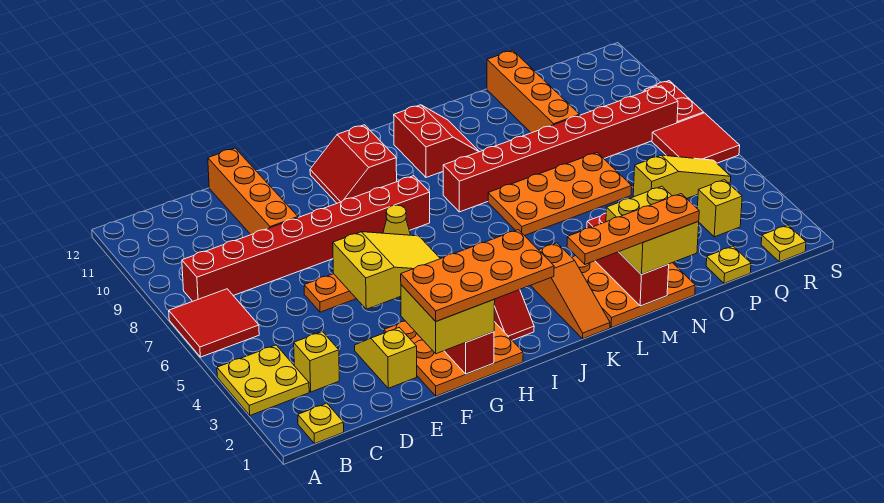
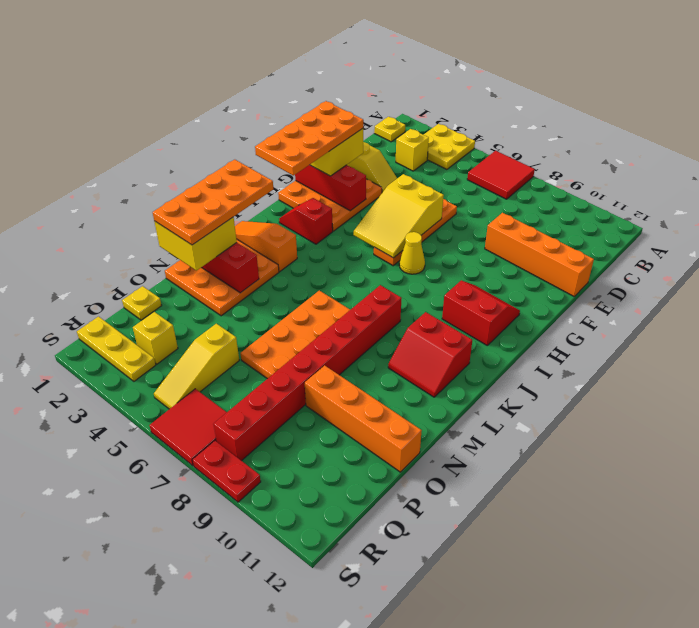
red 1x8 brick [182,176,430,301] -> none
orange 1x4 plate [567,194,699,264] -> orange 2x4 plate [153,160,273,245]
yellow 1x1 plate [761,225,806,262] -> yellow 1x3 plate [77,317,156,381]

